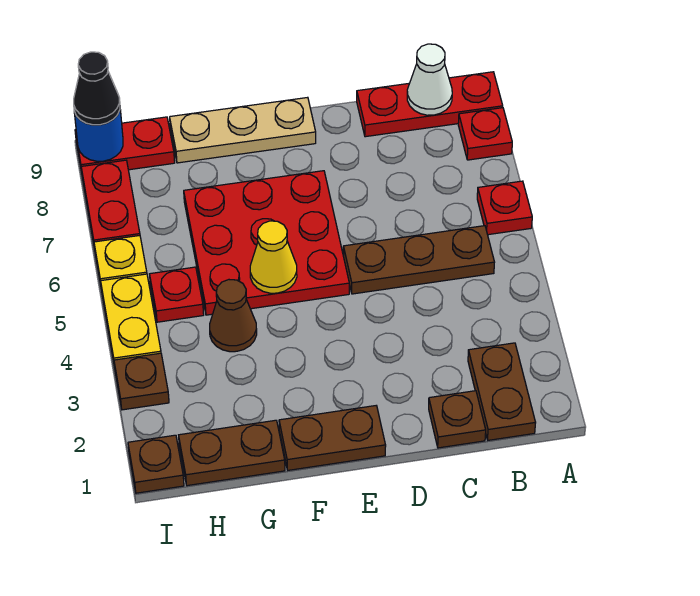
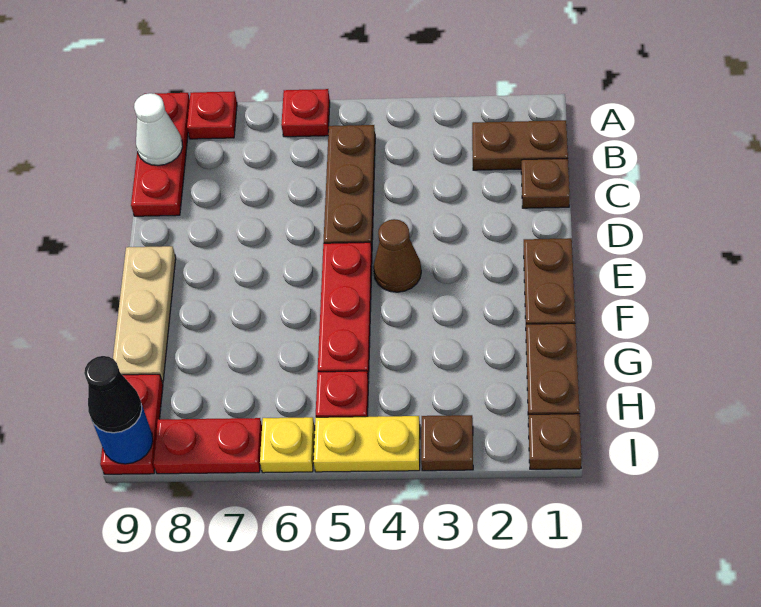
red 3x3 plate [184,171,349,315] -> red 1x3 plate [318,242,372,379]
yellow 1x1 cone [250,221,297,293] -> none
brown 1x1 cone [210,280,257,352] -> brown 1x1 cone moved to [373,219,421,292]

